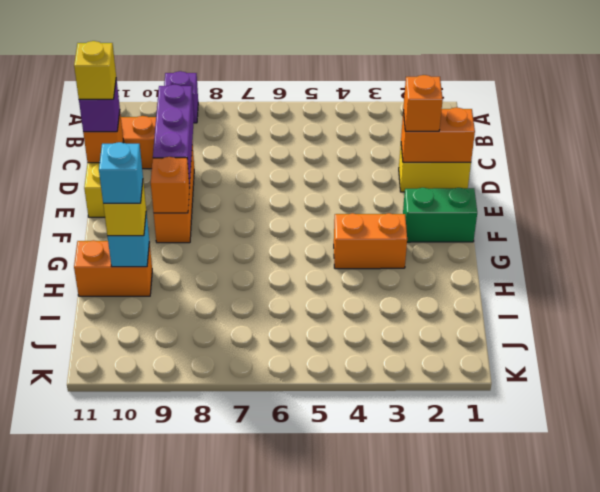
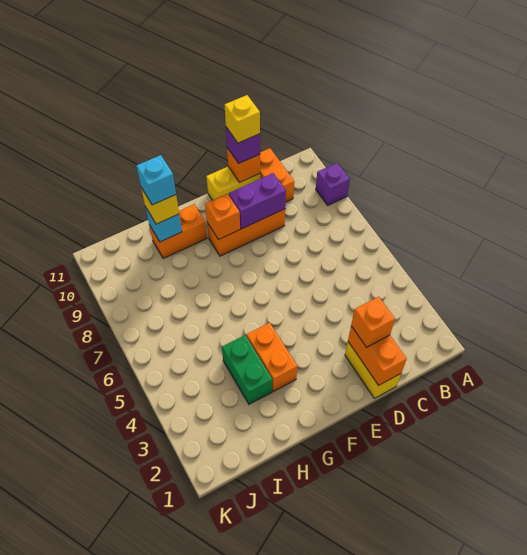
purple 1x3 brick [153,84,194,187] -> purple 1x2 brick [229,173,286,229]
green 1x2 brick [403,188,477,242] -> green 1x2 brick moved to [222,335,273,404]
orange 1x2 brick [74,240,152,296] -> orange 1x2 brick turned to [149,204,207,259]

